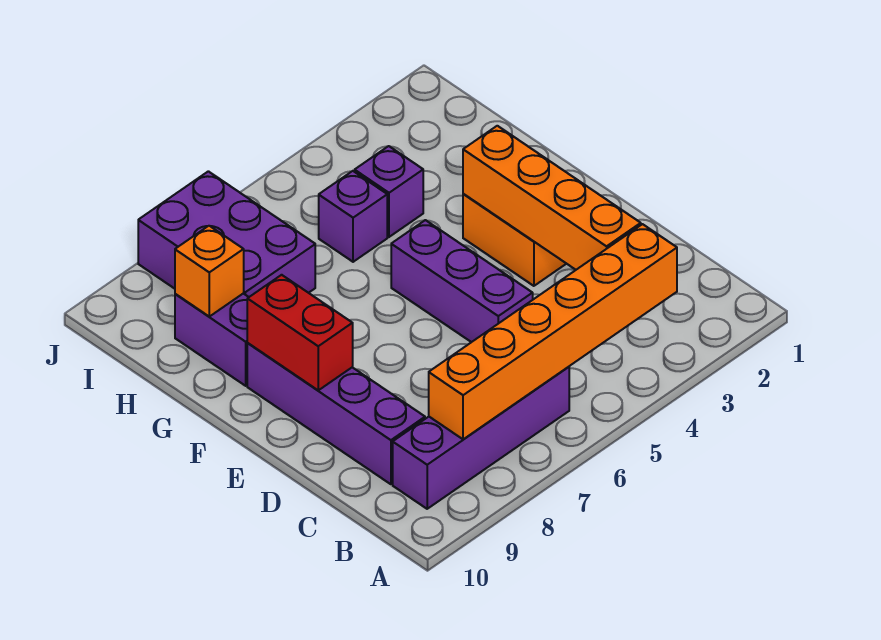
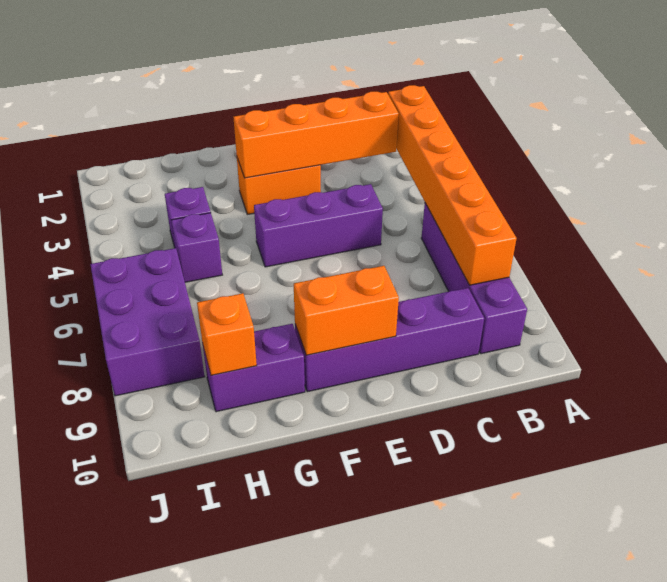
red 1x2 brick [247,275,353,390] -> orange 1x2 brick [294,266,399,355]
purple 2x3 brick [138,171,315,297] -> purple 2x3 brick turned to [90,248,205,396]

